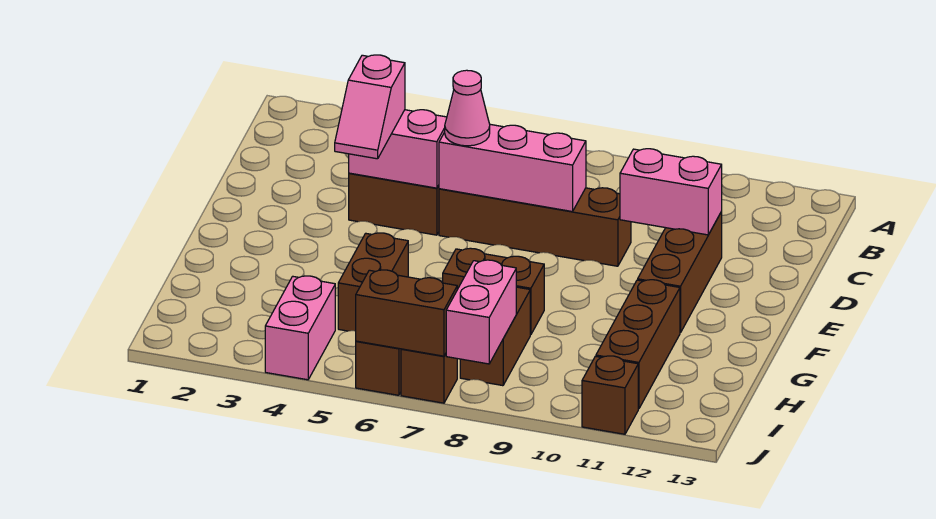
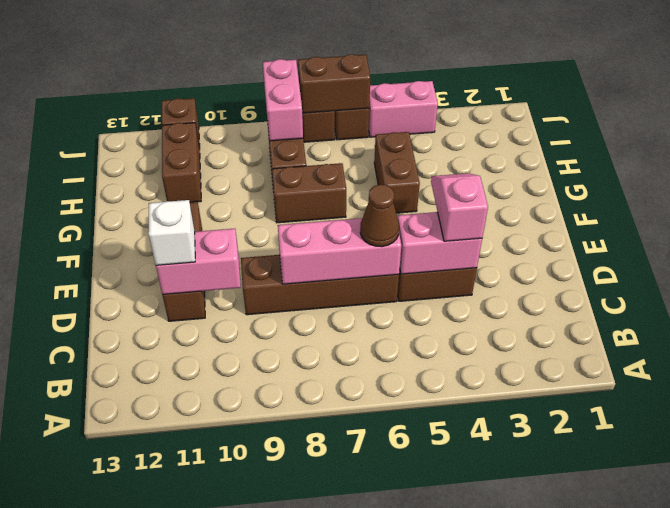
pink 1x1 cone [445,70,490,146] -> brown 1x1 cone [360,185,399,247]
none -> white 1x1 brick [148,200,195,265]
brown 1x3 brick [596,280,680,409] -> brown 1x2 brick [162,123,201,202]
pink 1x2 brick [265,276,335,380] -> pink 1x2 brick turned to [369,81,438,137]

